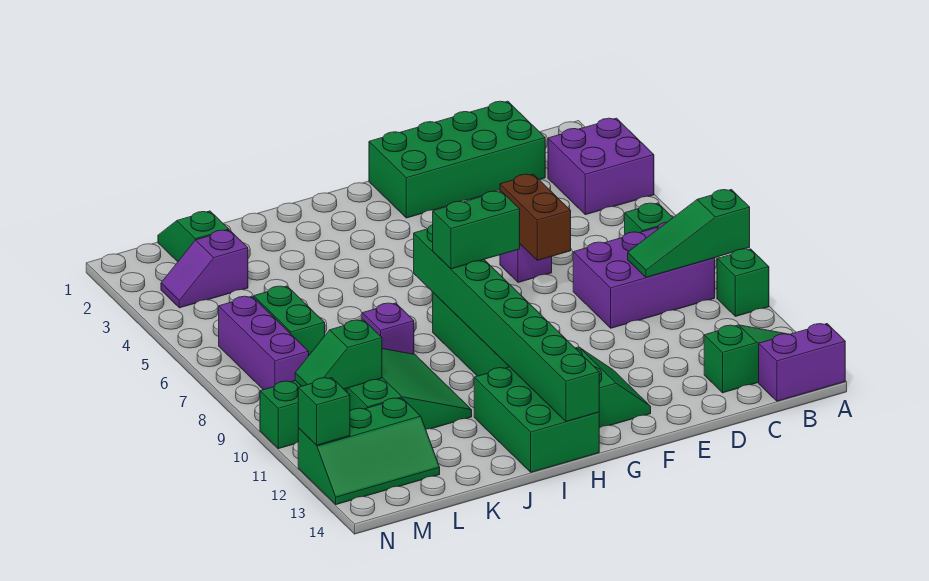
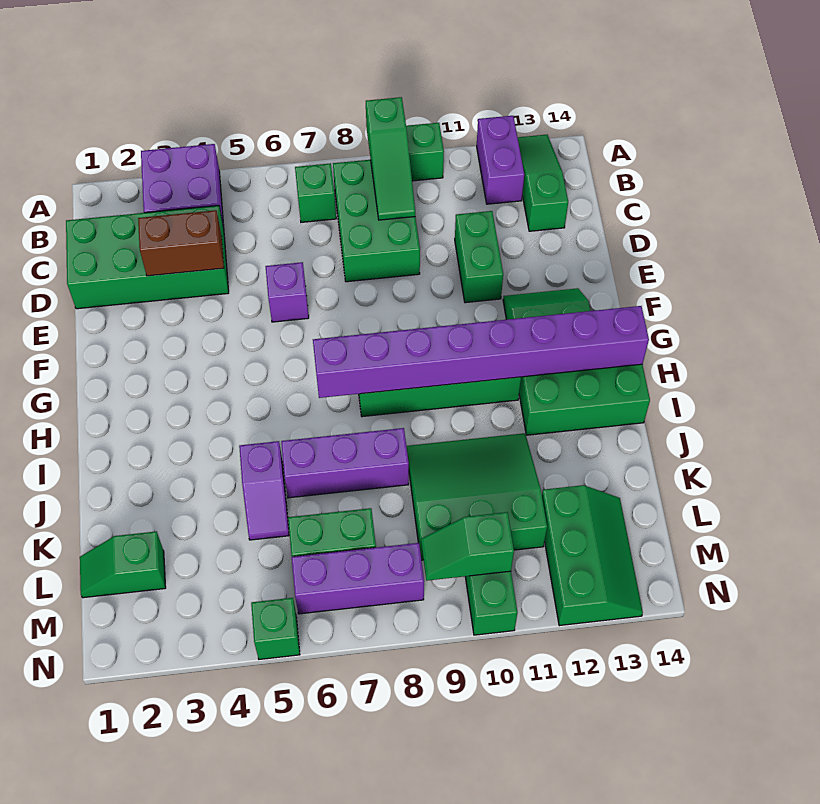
purple 1x2 brick [759,324,845,401] -> purple 1x2 brick moved to [477,116,524,204]
purple 2x3 brick [573,222,715,328] -> green 2x3 brick [333,160,420,282]
green 2x4 brick [369,101,545,218] -> green 2x4 brick turned to [66,206,229,309]
brown 1x2 brick [500,174,571,260] -> brown 1x2 brick moved to [138,210,224,276]
green 1x2 brick [433,191,520,269] -> green 1x2 brick moved to [455,211,503,303]
green 1x8 brick [414,225,599,422] -> purple 1x8 brick [313,306,649,398]
purple 1x1 brick [362,303,414,354] -> purple 1x3 brick [281,428,409,498]
purple 1x2 slope [161,230,248,308] -> purple 1x2 slope moved to [239,441,289,540]
green 1x2 slope [295,320,382,389] -> green 1x2 slope turned to [421,512,514,581]
green 1x1 brick [298,378,350,445] -> green 1x1 brick moved to [251,598,300,659]

